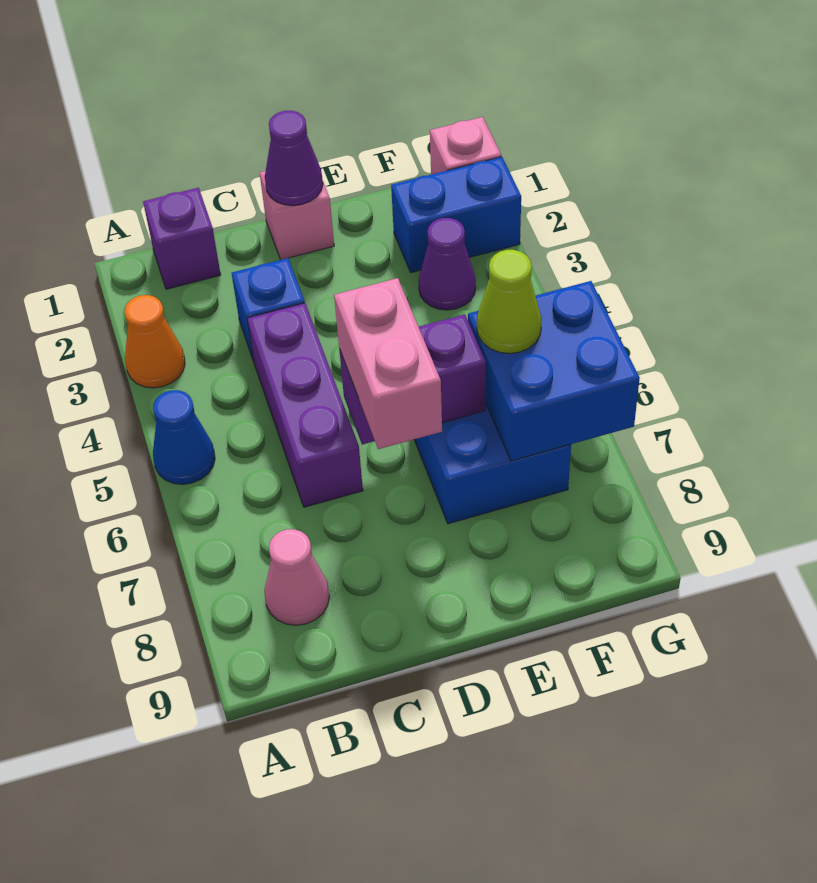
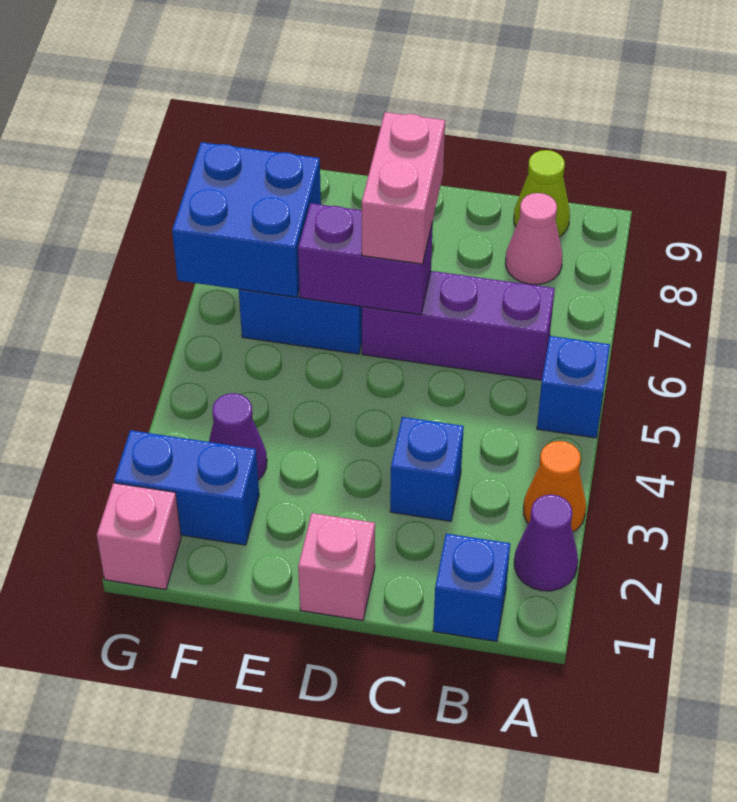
blue 1x1 cone [153,390,215,484] -> blue 1x1 brick [537,336,610,438]
purple 1x1 brick [143,188,221,289] -> blue 1x1 brick [433,534,510,641]
purple 1x3 brick [247,303,363,507] -> purple 1x3 brick turned to [362,271,555,380]
purple 1x1 cone [265,111,323,206] -> purple 1x1 cone moved to [514,494,578,591]
lime 1x1 cone [477,250,542,354] -> lime 1x1 cone moved to [514,150,570,237]

